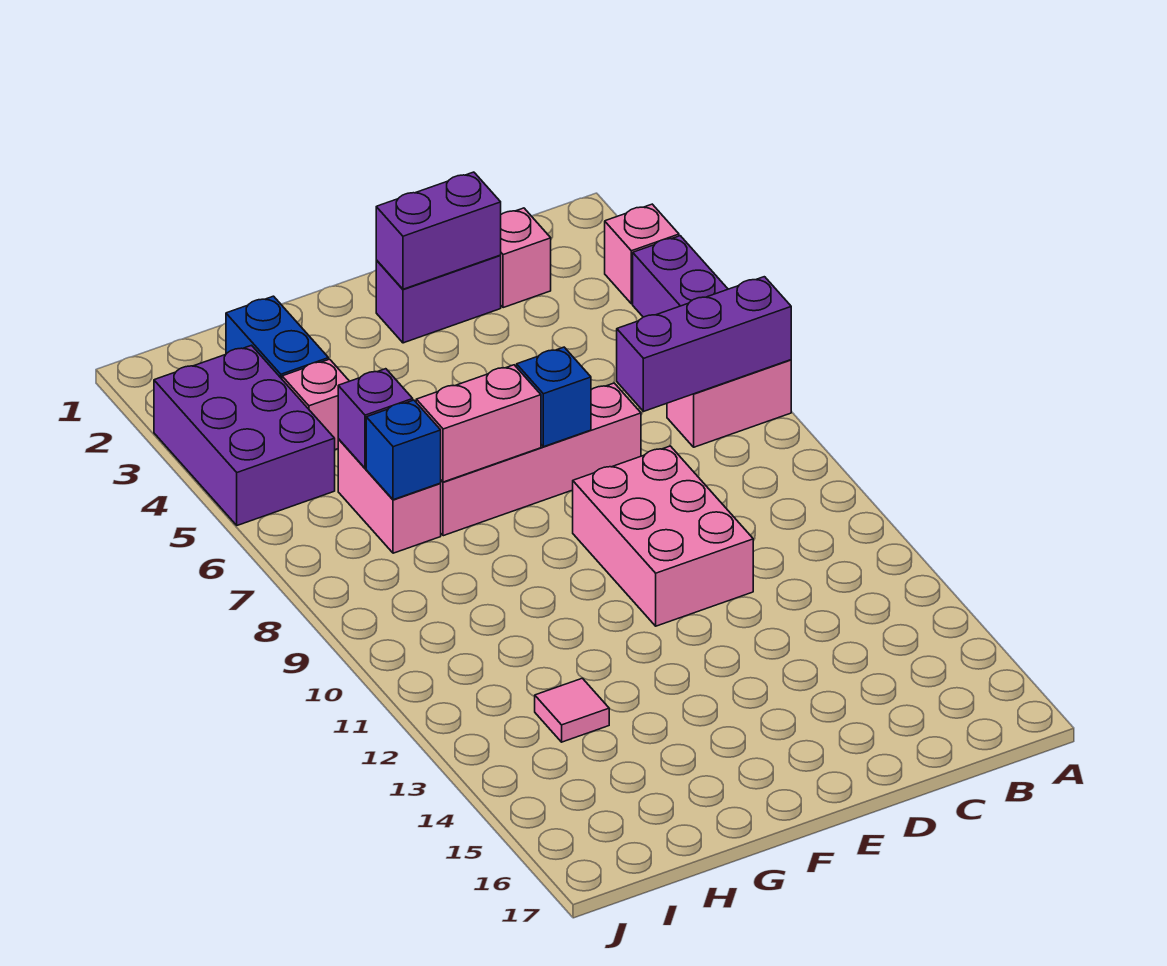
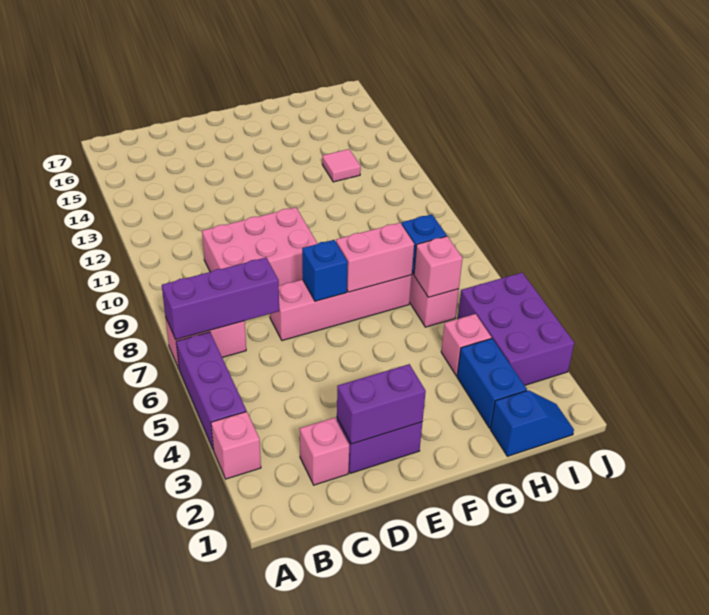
pink 2x3 brick [573,446,753,626] -> pink 2x3 brick turned to [202,207,318,286]
none -> blue 1x2 slope [491,390,574,456]
purple 1x1 brick [338,369,413,468] -> pink 1x1 brick [414,236,463,297]

